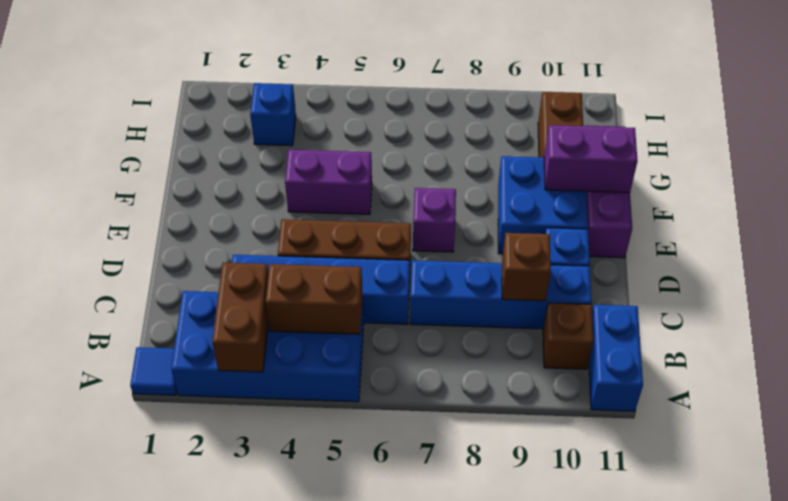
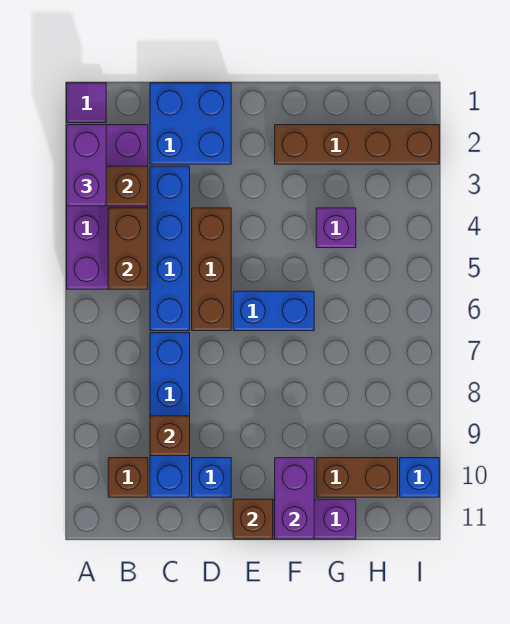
blue 1x1 tile [130,347,177,395] -> purple 1x1 tile [67,83,106,123]
blue 2x4 brick [171,291,364,402] -> purple 2x4 brick [67,125,148,289]
blue 1x2 brick [589,305,643,411] -> blue 1x2 brick moved to [233,291,314,331]
purple 1x1 brick [413,188,456,252] -> purple 1x1 brick moved to [316,208,356,248]
blue 2x2 brick [498,156,588,254] -> blue 2x2 brick moved to [150,83,231,164]
none -> brown 1x1 brick [233,499,273,539]
none -> brown 1x4 brick [275,125,439,164]
purple 1x2 brick [285,150,372,214] -> purple 1x2 brick moved to [67,125,106,206]
blue 1x1 brick [250,83,296,146] -> blue 1x1 brick moved to [400,458,439,497]

